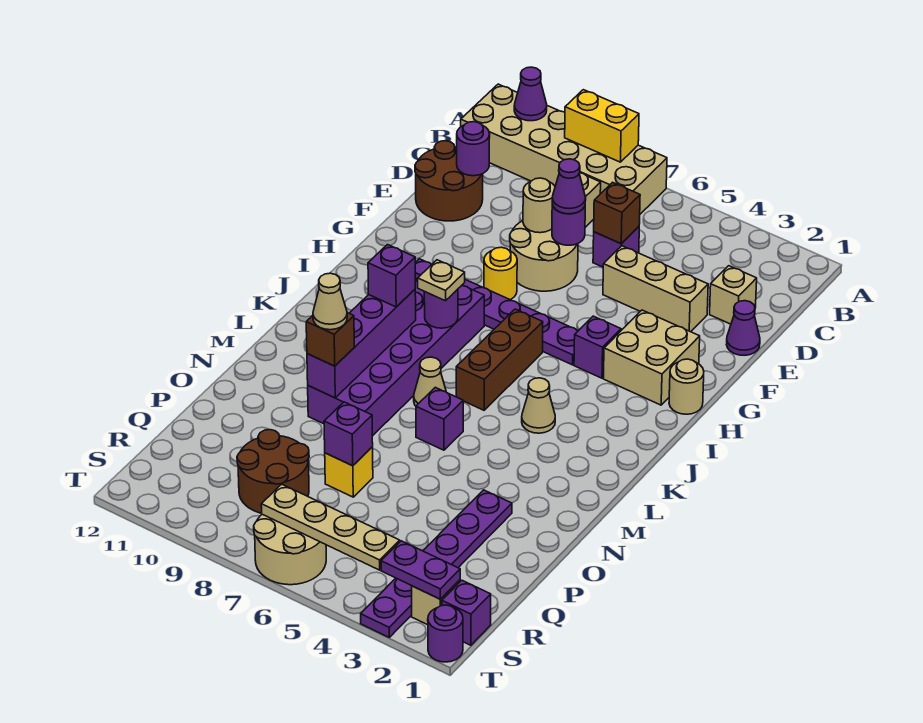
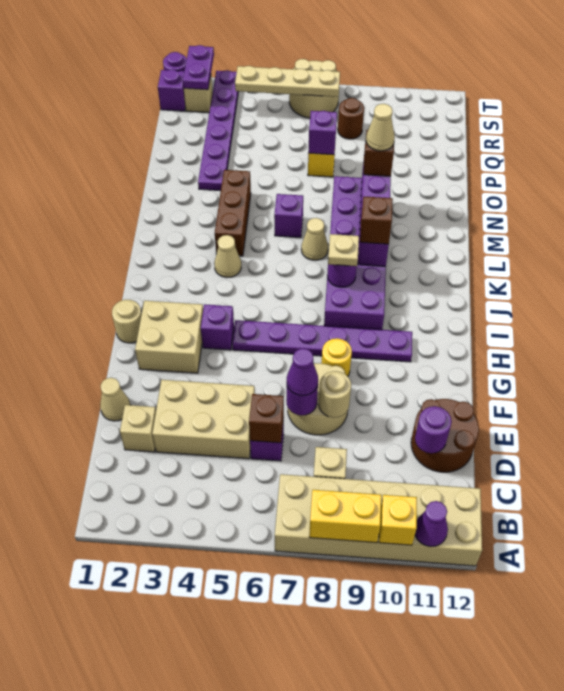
none -> yellow 1x1 brick [379,495,417,545]
purple 1x1 cone [727,301,760,355] -> tan 1x1 cone [100,378,130,421]
tan 1x3 brick [603,246,708,332] -> tan 2x3 brick [152,380,255,459]
brown 1x3 brick [456,309,543,410] -> brown 1x3 brick moved to [215,170,251,256]
purple 1x1 brick [368,245,415,307] -> brown 1x1 brick [360,197,393,244]
brown 2x2 round brick [237,430,309,513] -> brown 1x1 round brick [338,98,364,139]
purple 1x2 plate [381,541,460,599] -> purple 1x2 plate turned to [183,45,214,90]

